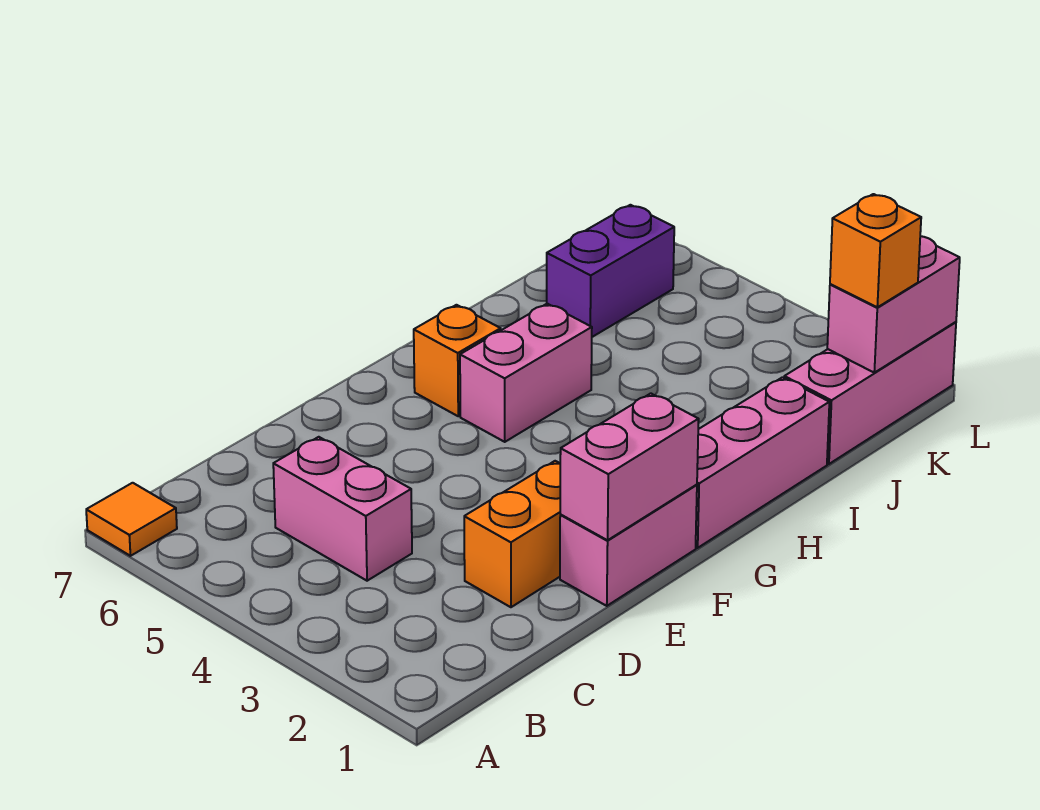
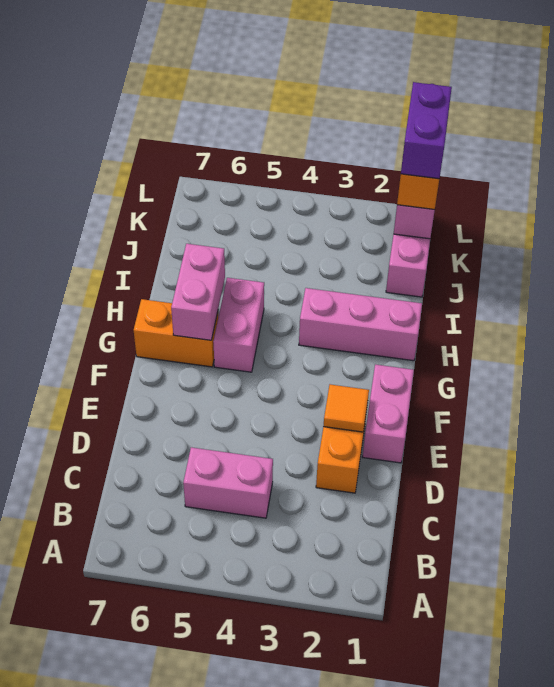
orange 1x1 tile [86,483,177,556] -> orange 1x1 tile moved to [323,384,369,432]
pink 1x2 brick [560,393,699,540] -> pink 1x2 brick moved to [171,244,225,340]
pink 1x3 brick [696,377,829,548] -> pink 1x3 brick turned to [299,288,422,361]
orange 1x1 brick [414,305,501,416] -> orange 1x2 brick [134,299,218,367]
purple 1x2 brick [547,205,674,337] -> purple 1x2 brick moved to [401,82,452,179]

